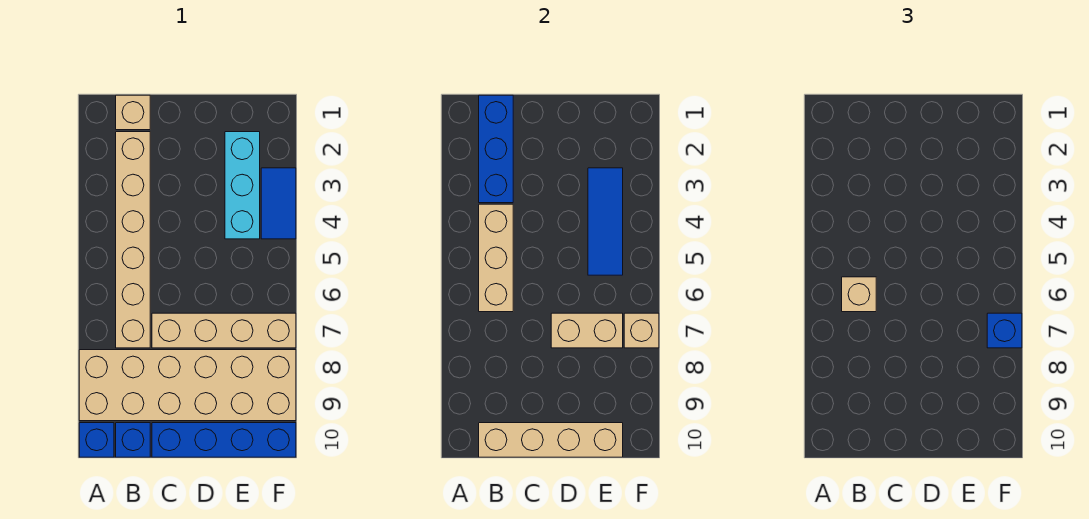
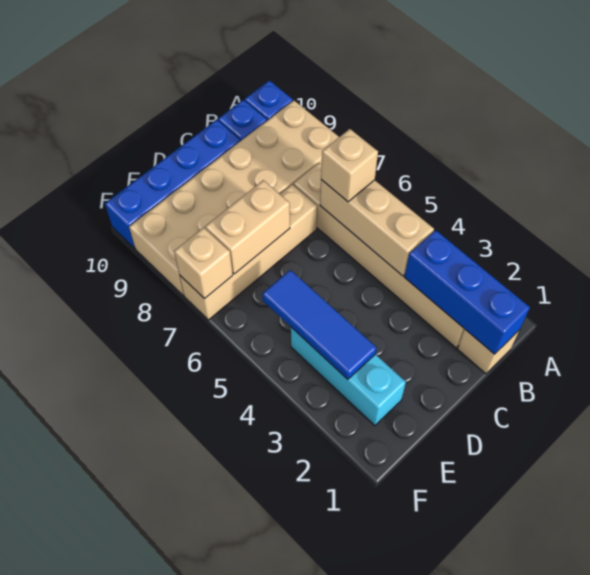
tan 1x4 brick [479,423,623,457] -> none
blue 1x2 tile [261,168,296,239] -> none
blue 1x1 brick [987,313,1022,348] -> none

